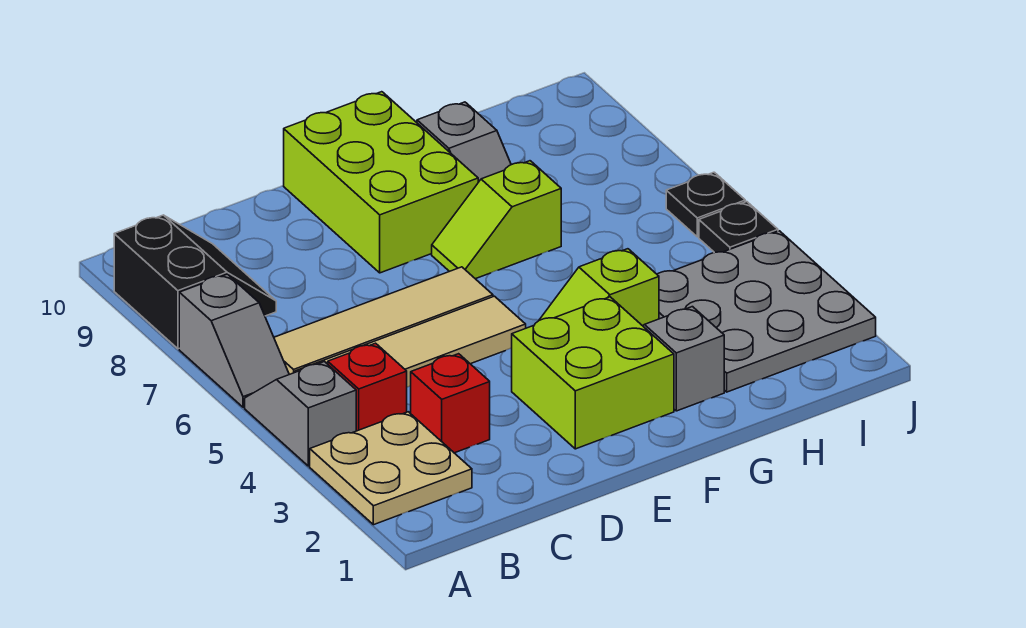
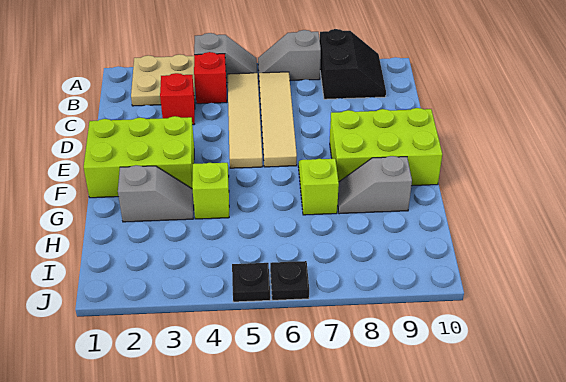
black 2x2 slope [114,215,276,349] -> black 2x2 slope turned to [320,29,386,99]
lime 2x2 brick [512,297,674,449] -> lime 2x3 brick [84,116,194,198]
grey 3x3 plate [657,231,876,392] -> none

